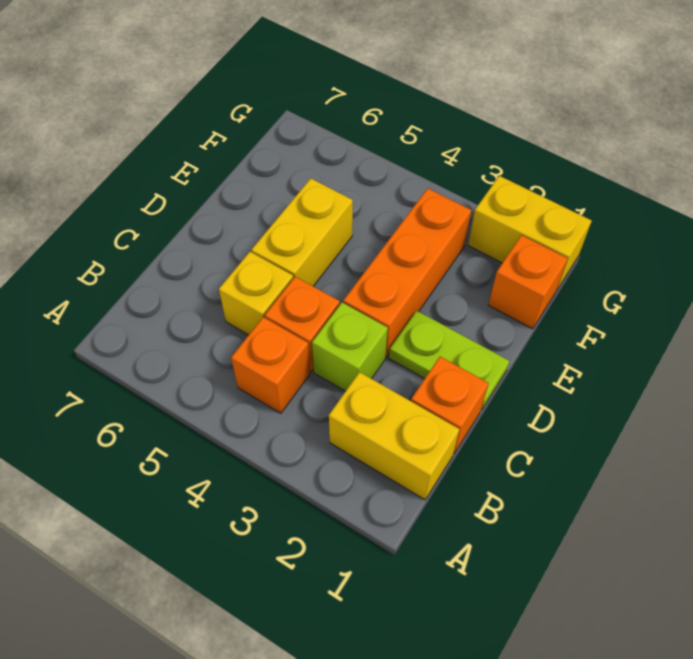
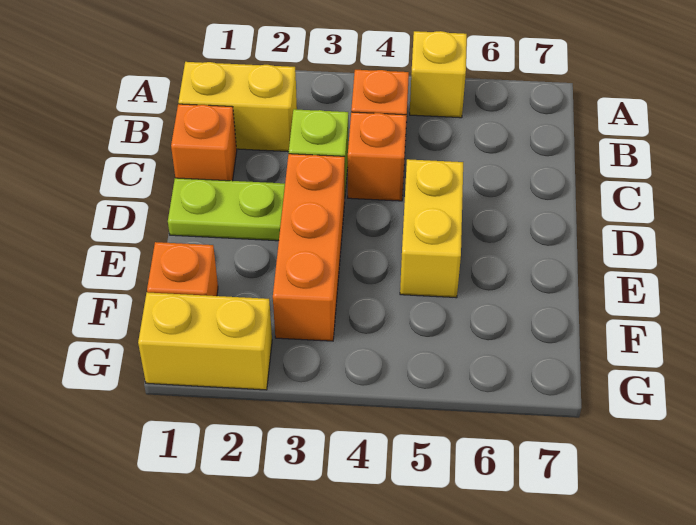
yellow 1x1 brick [219,252,293,335] -> yellow 1x1 brick moved to [410,31,467,118]

